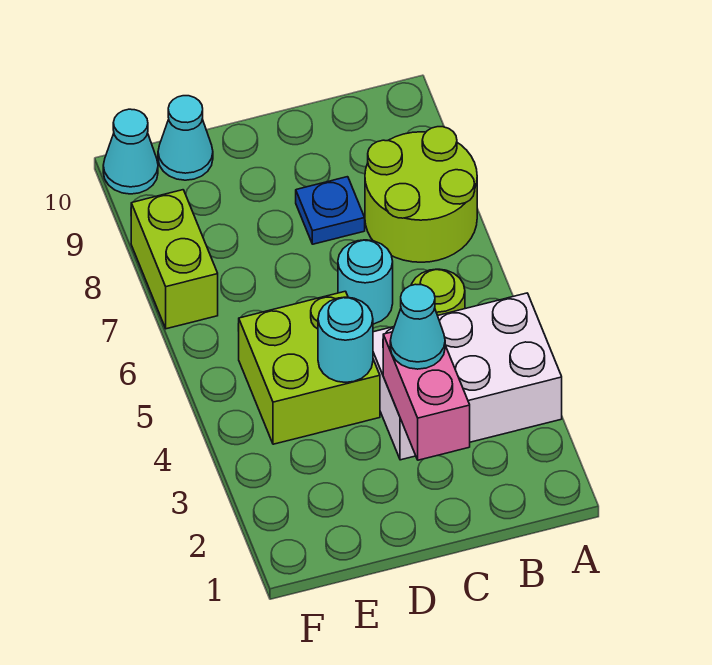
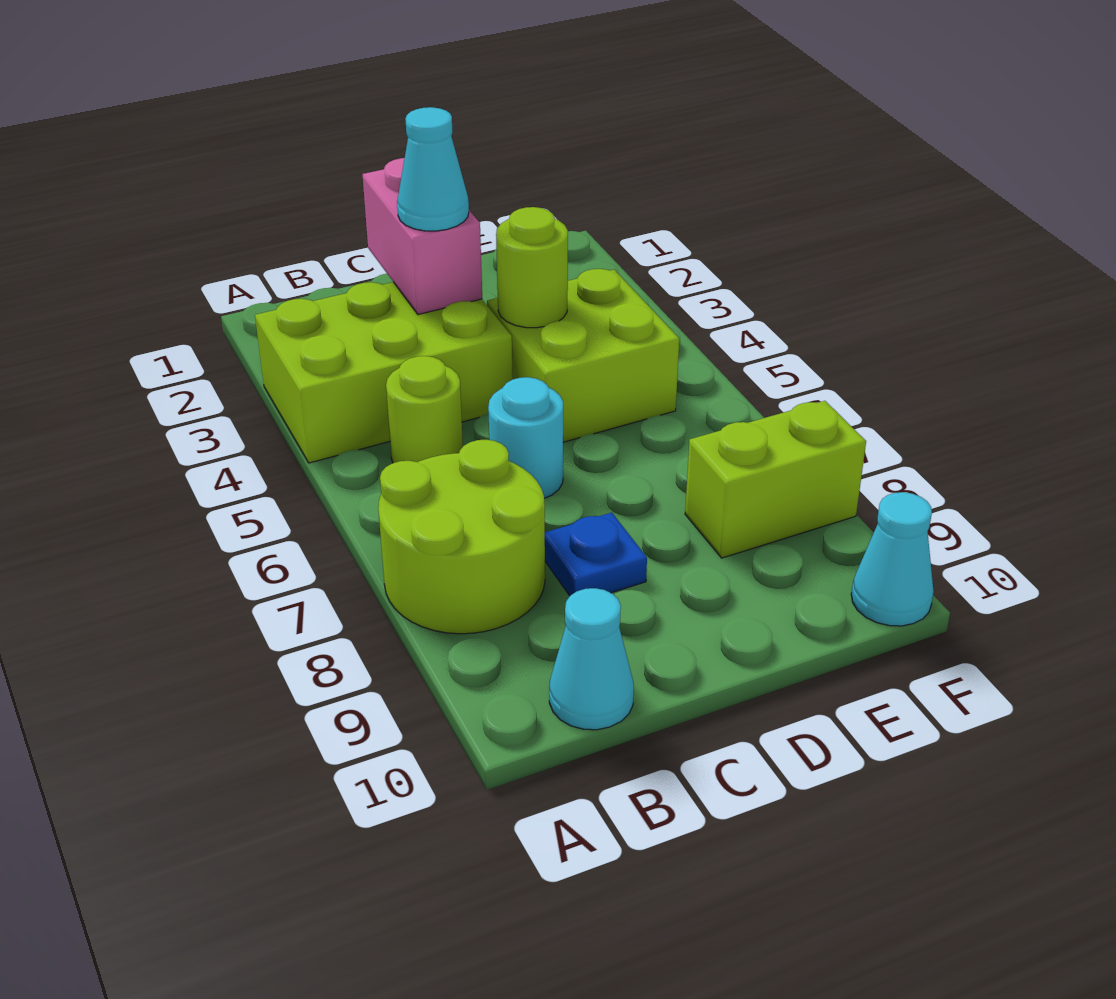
white 2x3 brick [373,293,562,460] -> lime 2x3 brick [255,282,513,463]
cyan 1x1 round brick [318,297,373,382] -> lime 1x1 round brick [496,207,568,328]
cyan 1x1 cone [158,96,213,180] -> cyan 1x1 cone moved to [549,588,634,730]
lime 1x2 brick [131,190,218,329] -> lime 1x2 brick turned to [685,401,866,558]

